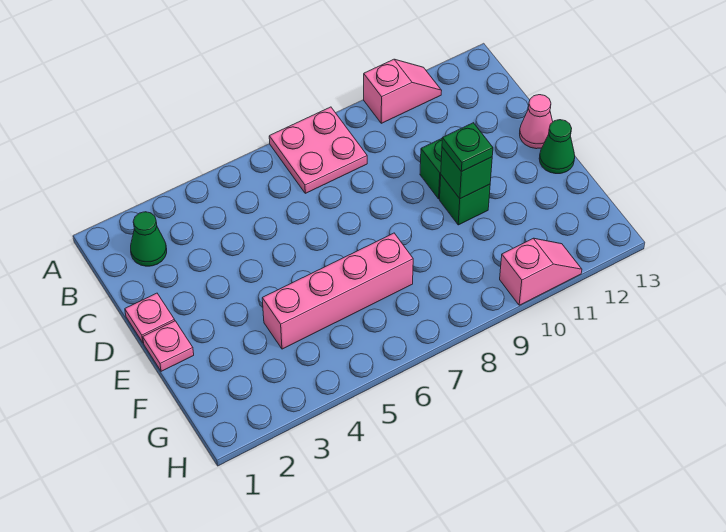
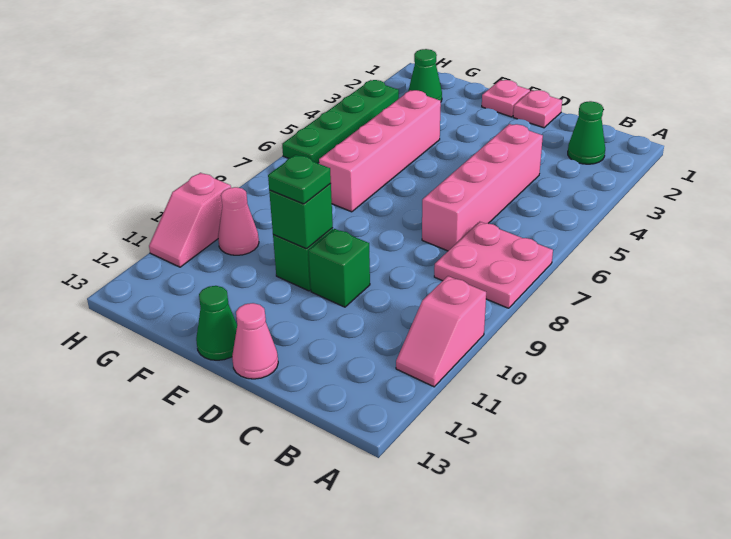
none -> pink 1x4 brick [422,124,543,251]
none -> green 1x1 cone [408,49,442,101]
none -> pink 1x1 cone [218,187,259,255]
none -> green 1x4 plate [282,80,399,163]

